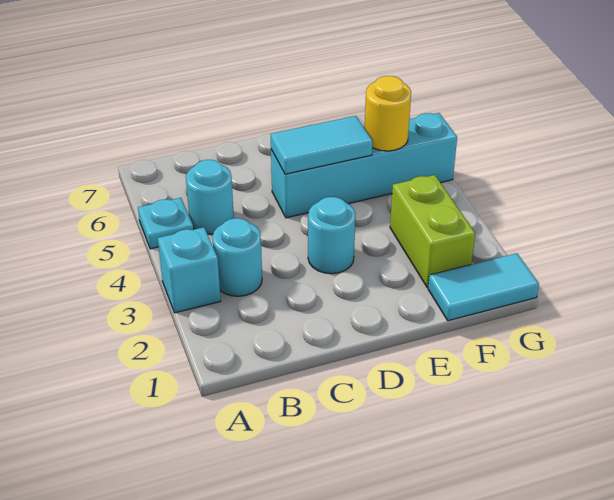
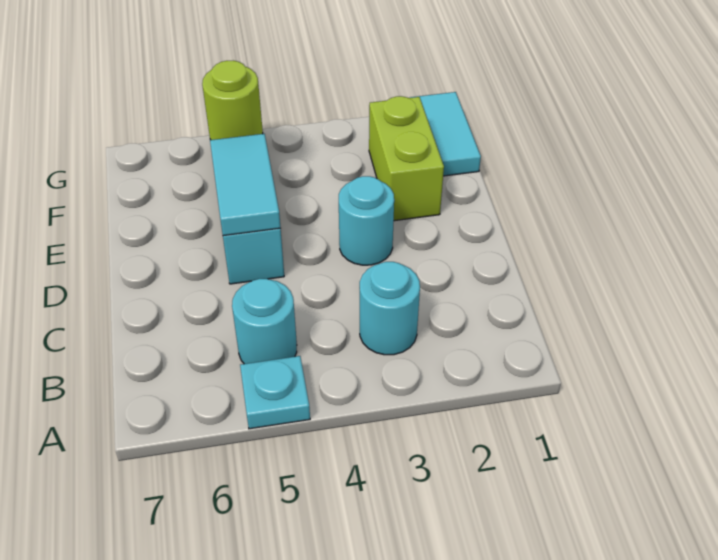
cyan 1x1 brick [158,227,221,313] -> none
lime 1x2 brick [390,175,475,287] -> lime 1x2 brick turned to [369,96,444,221]
yellow 1x1 round brick [365,76,411,151] -> lime 1x1 round brick [202,61,263,140]

